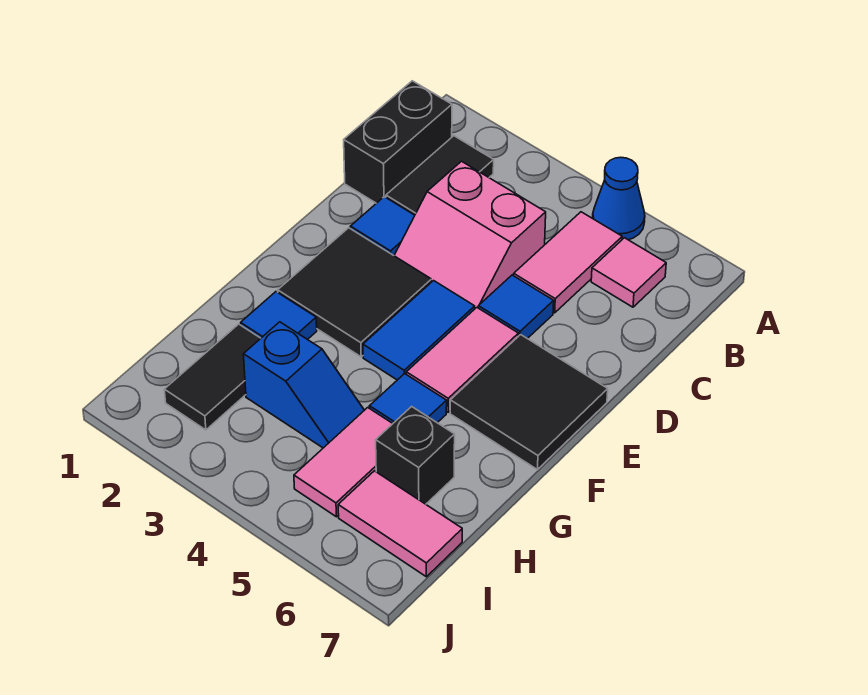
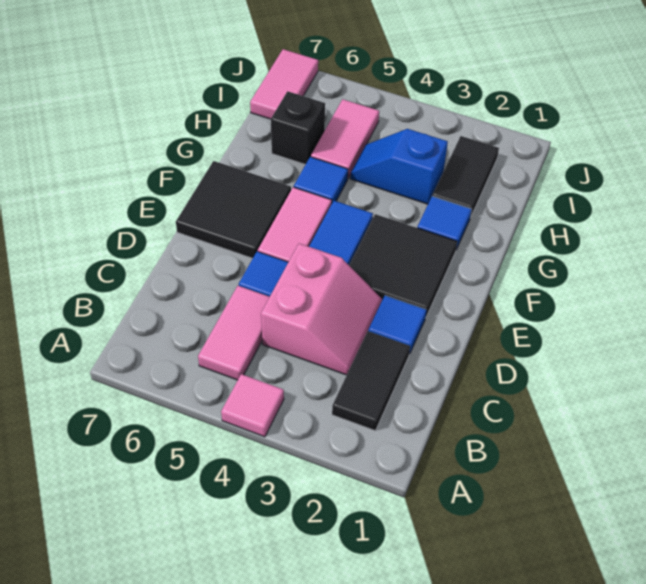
blue 1x1 cone [593,157,645,240] -> none
black 1x2 brick [344,81,452,203] -> none
pink 1x1 tile [591,238,666,307] -> pink 1x1 tile moved to [221,374,284,437]
pink 2x2 slope [394,161,546,308] -> pink 2x2 slope turned to [261,243,382,375]
pink 1x2 tile [338,471,462,577] -> pink 1x2 tile turned to [250,49,318,119]

